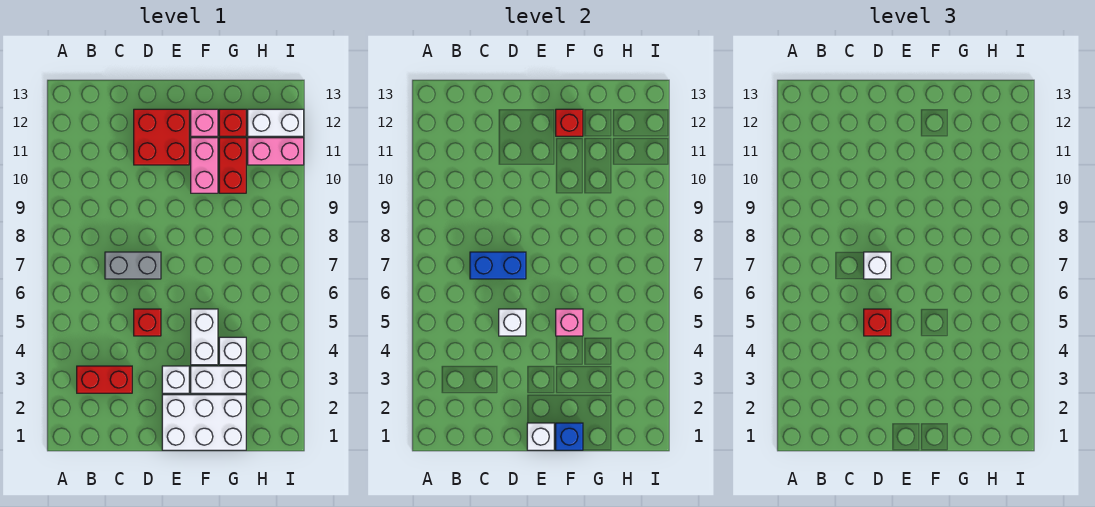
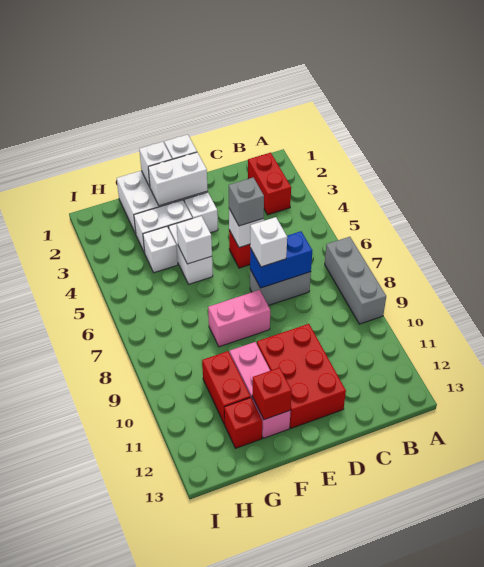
none -> grey 1x3 brick [325,237,386,324]
red 1x2 brick [77,366,132,393] -> red 1x2 brick turned to [248,153,291,215]
red 1x1 brick [864,309,891,336] -> grey 1x1 brick [229,177,264,226]
red 2x2 brick [134,109,189,165] -> red 2x3 brick [257,324,346,428]
blue 1x1 brick [556,423,583,450] -> white 1x1 brick [139,142,172,187]
pink 1x1 brick [556,309,583,336] -> white 1x1 brick [177,216,212,264]
pink 1x2 brick [248,138,304,165] -> pink 1x2 brick moved to [208,290,270,347]
white 1x2 brick [248,109,304,136] -> white 1x2 brick moved to [148,152,208,206]

